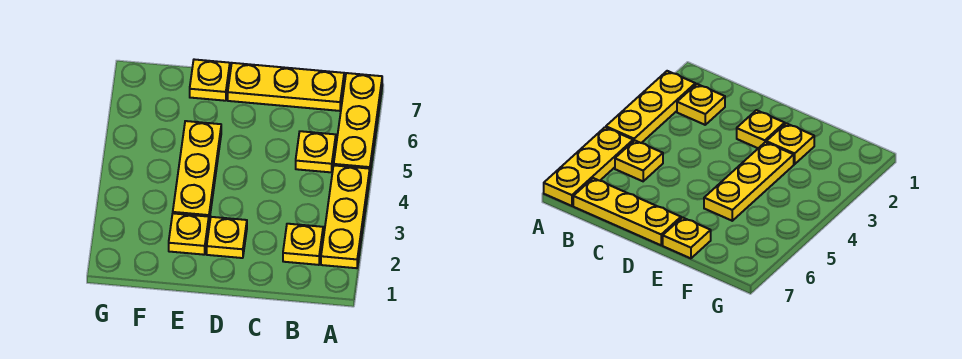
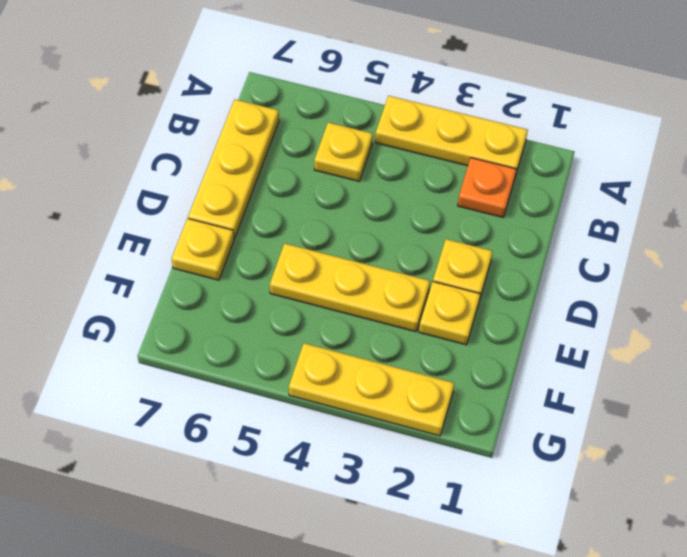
yellow 1x3 plate [334,73,382,172] -> yellow 1x3 plate moved to [289,343,454,436]
yellow 1x1 plate [283,224,323,265] -> orange 1x1 plate [458,158,516,217]

